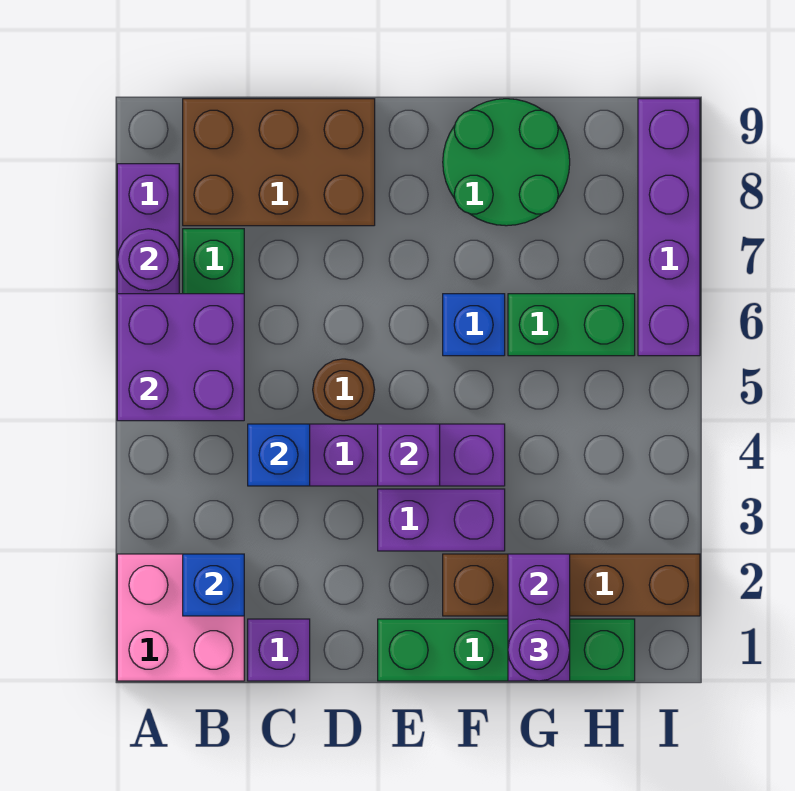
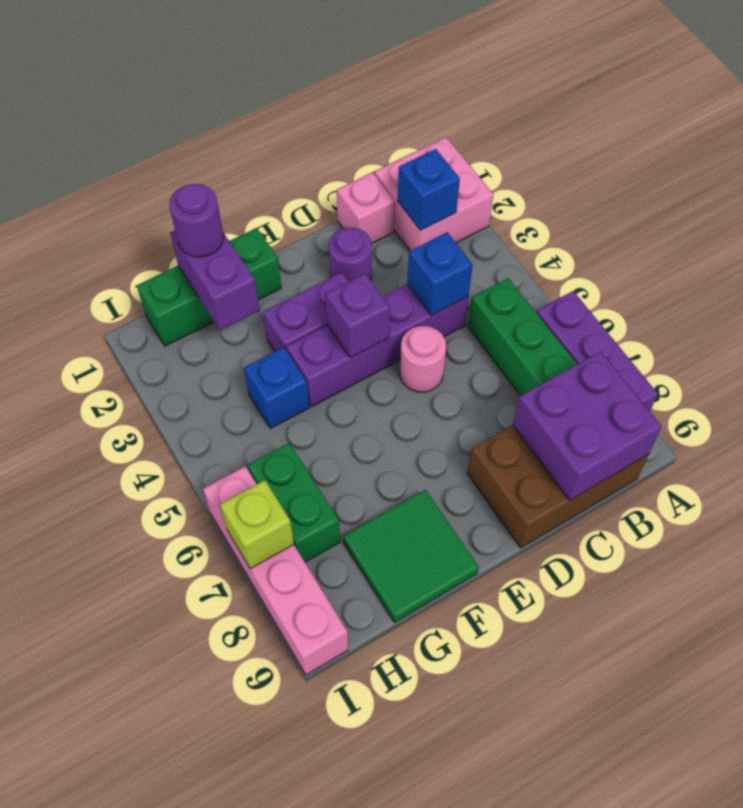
purple 2x2 brick [117,294,244,421] -> purple 2x2 brick moved to [513,351,662,500]
purple 1x1 round brick [118,229,179,291] -> purple 1x1 round brick moved to [329,228,372,281]
purple 1x1 brick [248,619,310,681] -> pink 1x1 brick [337,172,395,243]
brown 1x1 round brick [313,359,375,421] -> pink 1x1 round brick [400,326,446,392]
green 1x4 brick [378,619,635,681] -> green 1x3 brick [137,228,281,346]
brown 1x4 brick [443,554,700,616] -> none
blue 1x1 brick [443,294,505,356] -> blue 1x1 brick moved to [244,347,309,429]
green 2x2 round brick [443,99,570,226] -> green 2x2 tile [343,490,479,622]
green 1x2 brick [508,294,635,356] -> green 1x2 brick turned to [248,443,340,562]
purple 1x4 brick [638,99,700,356] -> pink 1x4 brick [203,466,348,675]
none -> lime 1x1 brick [220,480,294,569]

